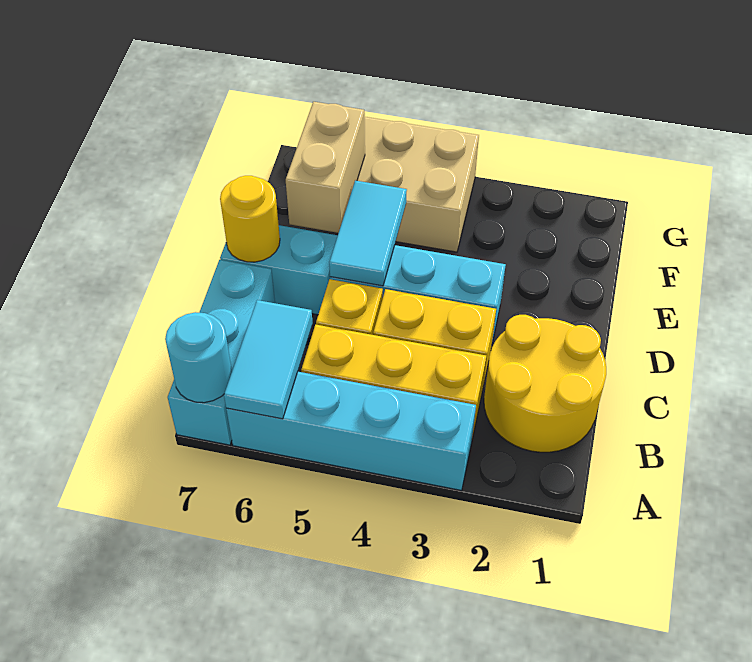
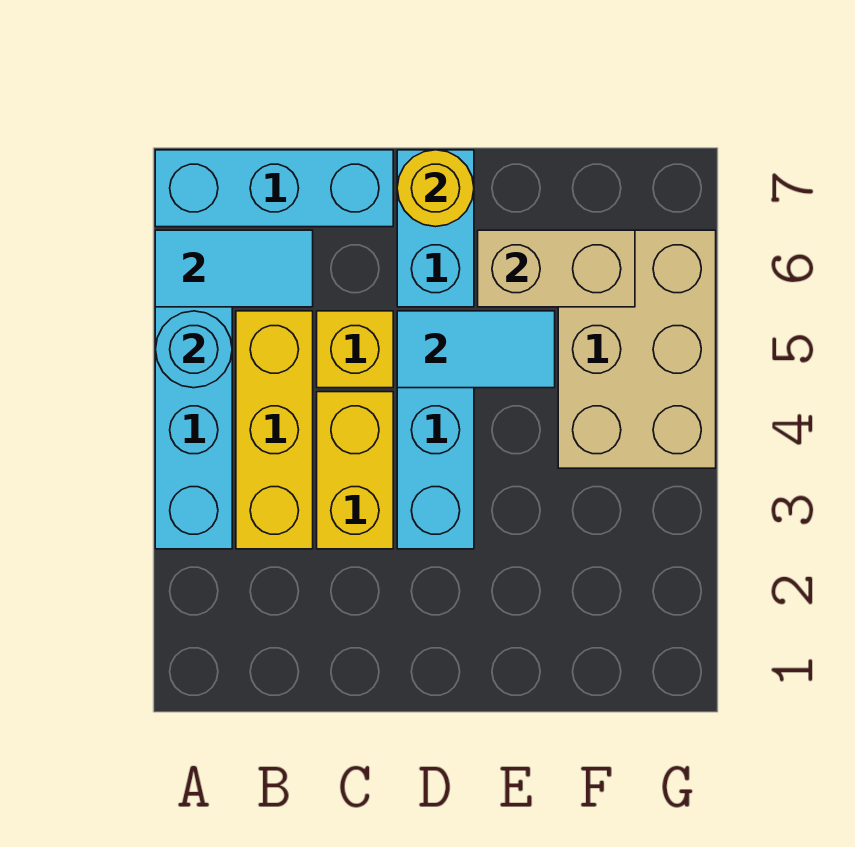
cyan 1x1 round brick [165,312,232,403] -> cyan 1x1 round brick moved to [156,311,232,388]
yellow 2x2 round brick [484,315,606,452] -> none

